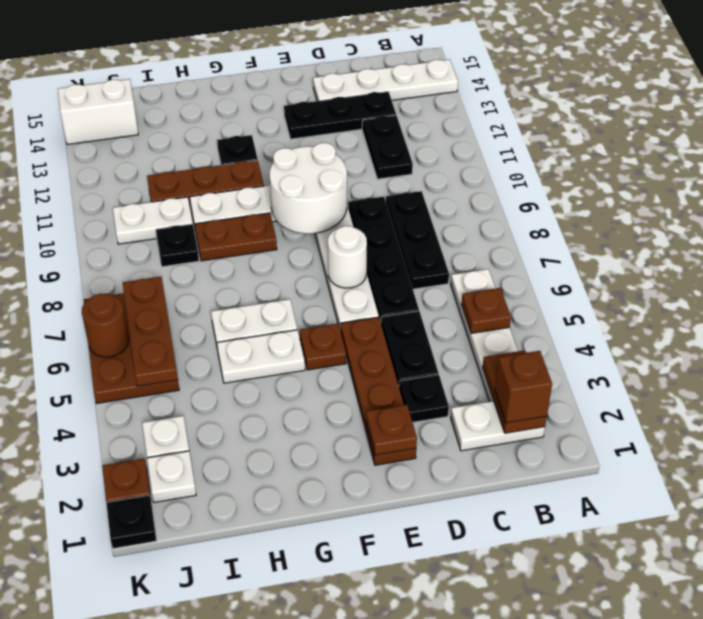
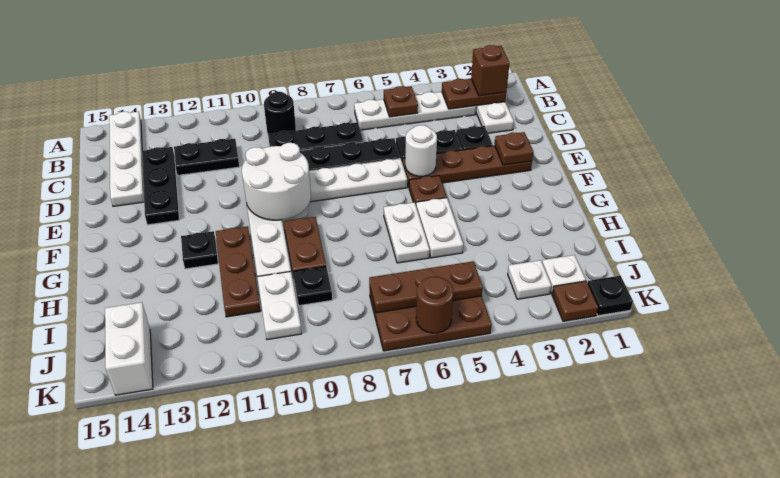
none -> black 1x1 round brick [264,92,296,134]
white 1x1 round brick [328,226,367,288] -> white 1x1 round brick moved to [405,125,437,176]

